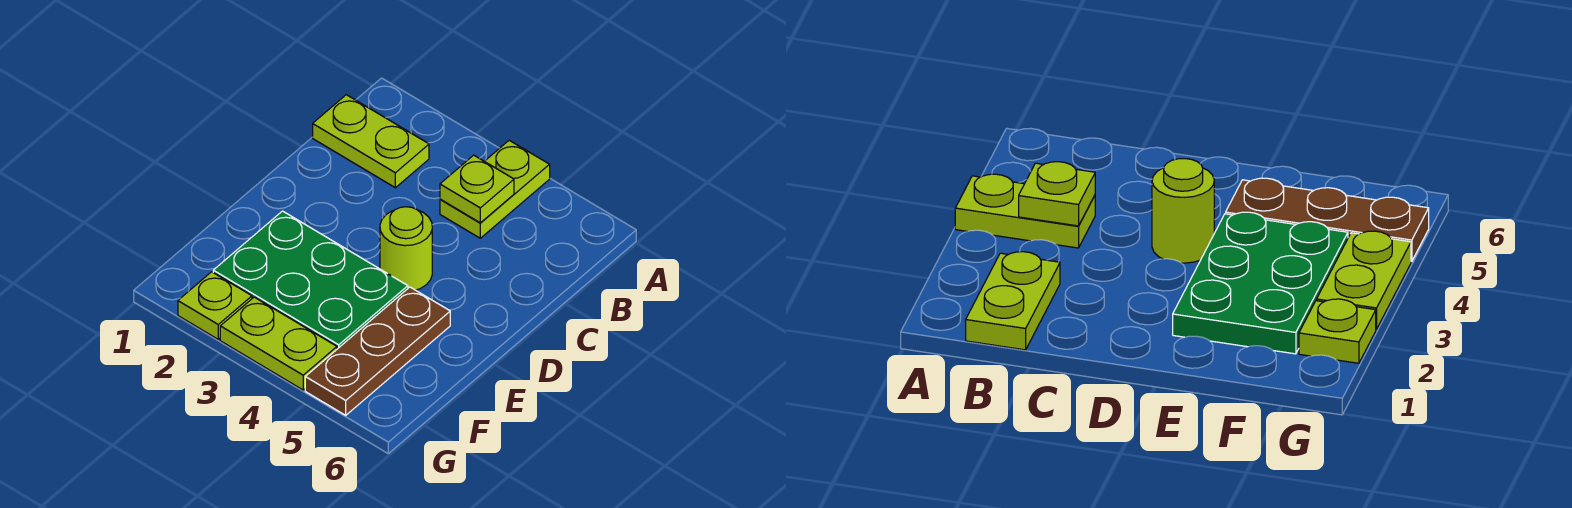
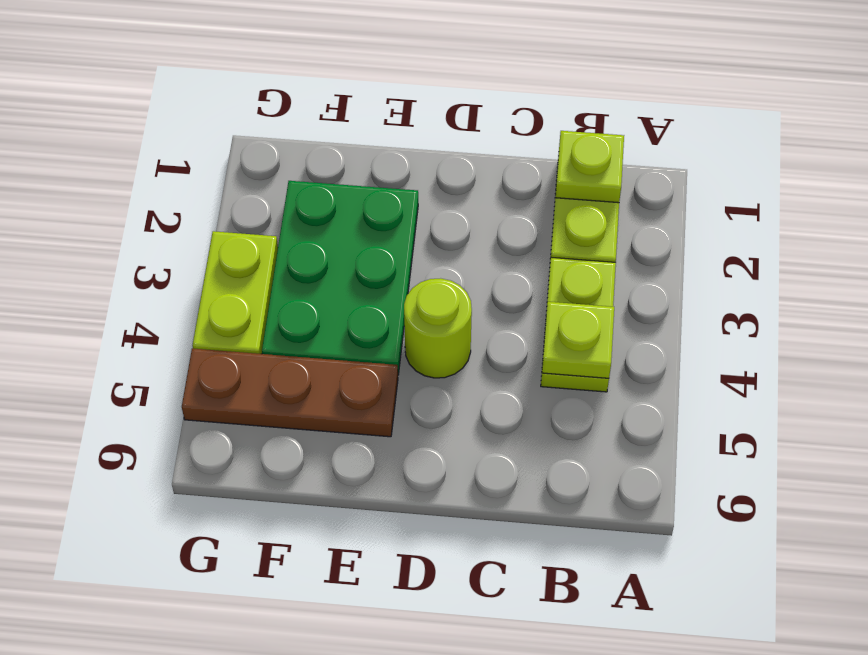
lime 1x2 plate [440,140,550,238] -> lime 1x2 plate turned to [541,258,616,392]
lime 1x1 plate [178,272,252,339] -> lime 1x1 plate moved to [555,131,624,203]

